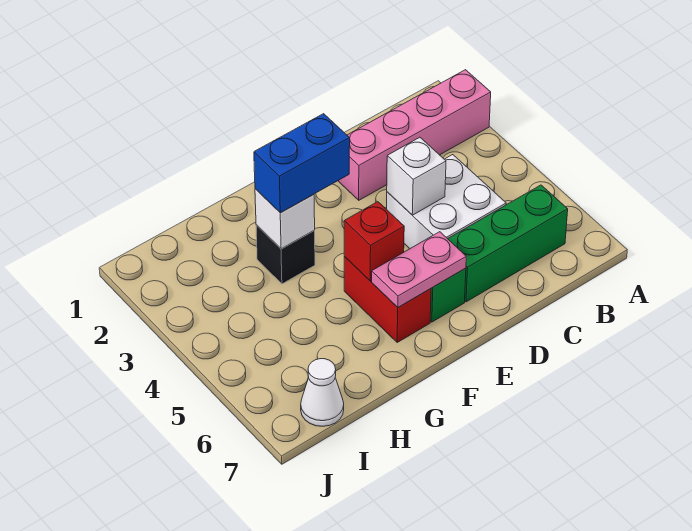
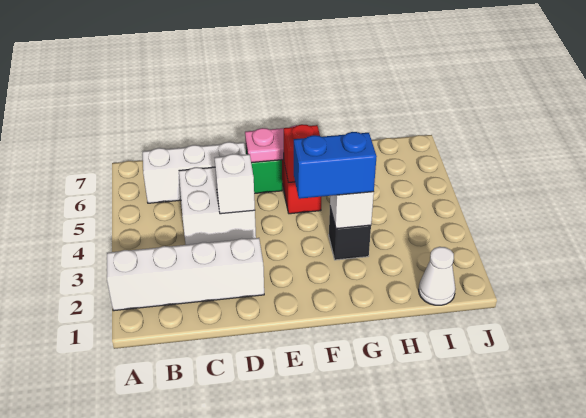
pink 1x4 brick [338,70,491,200] -> white 1x4 brick [107,238,264,311]
green 1x3 brick [448,185,568,302] -> white 1x3 brick [143,142,246,203]
white 1x1 cone [301,359,344,426] -> white 1x1 cone moved to [419,247,455,305]

